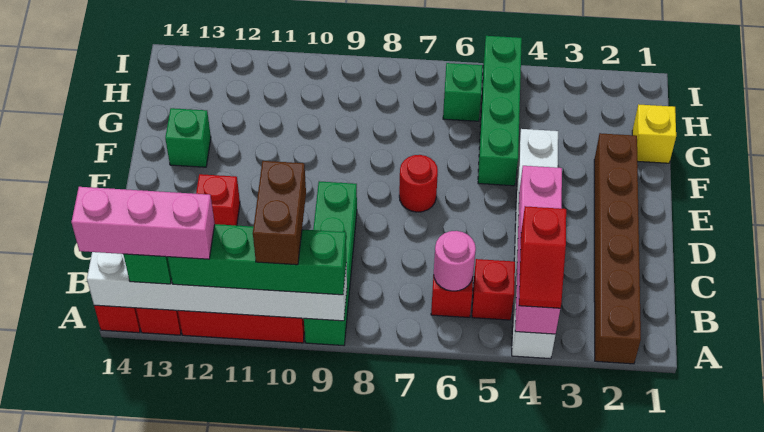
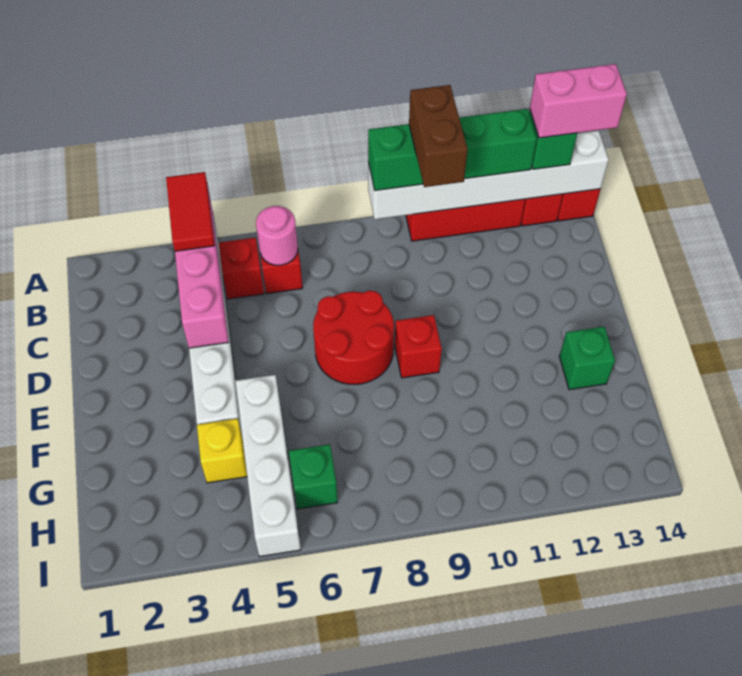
brown 1x6 brick [594,133,641,364] -> none
red 1x2 slope [519,206,566,308] -> red 1x2 tile [166,172,215,251]
green 1x4 brick [304,181,357,345] -> none
pink 1x3 brick [72,187,215,259] -> pink 1x2 brick [530,64,627,138]
red 1x1 brick [196,174,240,226] -> red 1x1 brick moved to [395,315,442,378]
red 1x1 round brick [399,155,438,212] -> red 2x2 round brick [313,291,394,385]
green 1x4 brick [478,36,522,186] -> white 1x4 brick [236,375,301,556]
yellow 1x1 brick [632,104,676,163] -> yellow 1x1 brick moved to [197,419,247,483]

